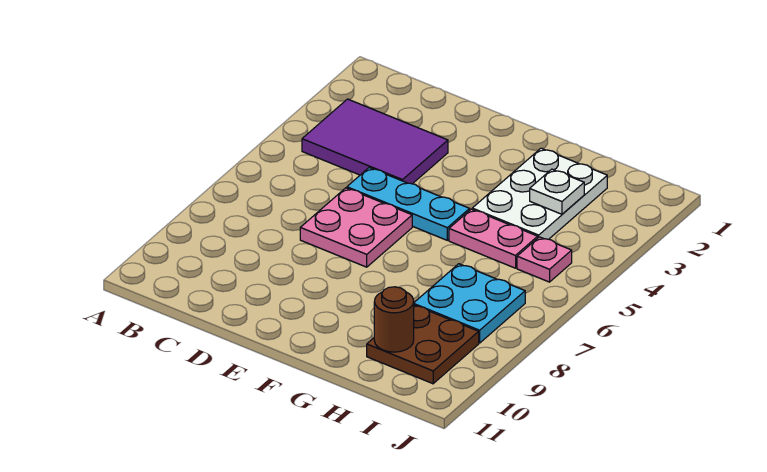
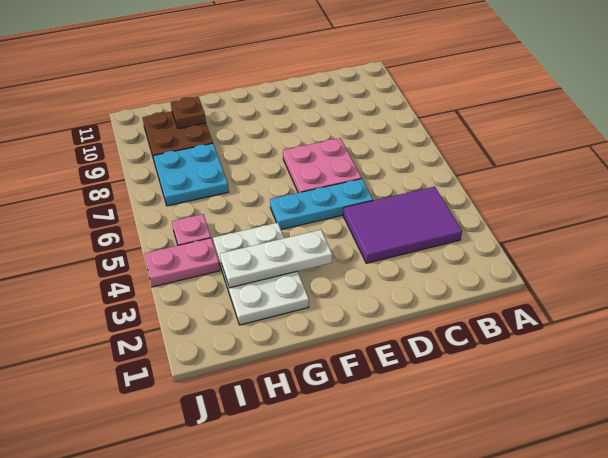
pink 1x2 plate [449,209,538,268] -> pink 1x2 plate moved to [144,238,220,287]
white 1x1 plate [530,169,584,214] -> white 1x3 plate [220,230,332,288]
brown 1x1 round brick [374,287,414,352] -> brown 1x1 plate [171,97,206,129]

